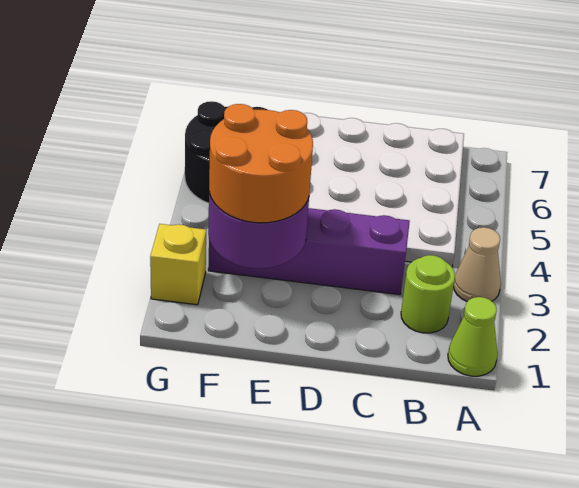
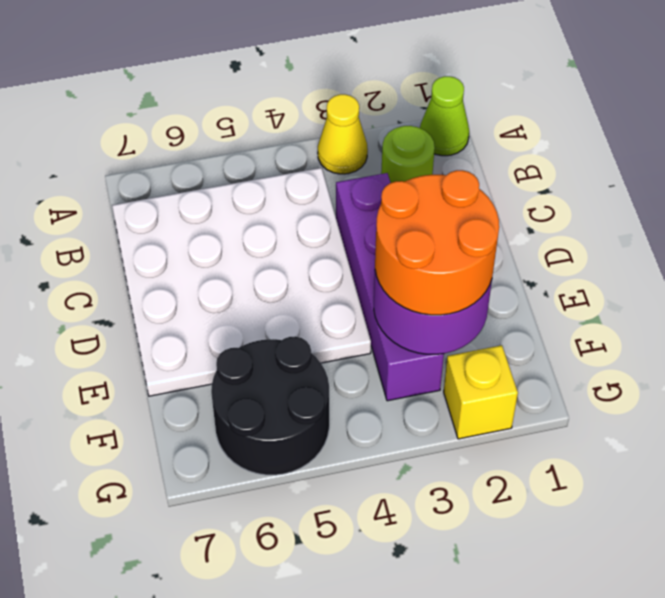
tan 1x1 cone [454,227,501,301] -> yellow 1x1 cone [318,94,368,174]

